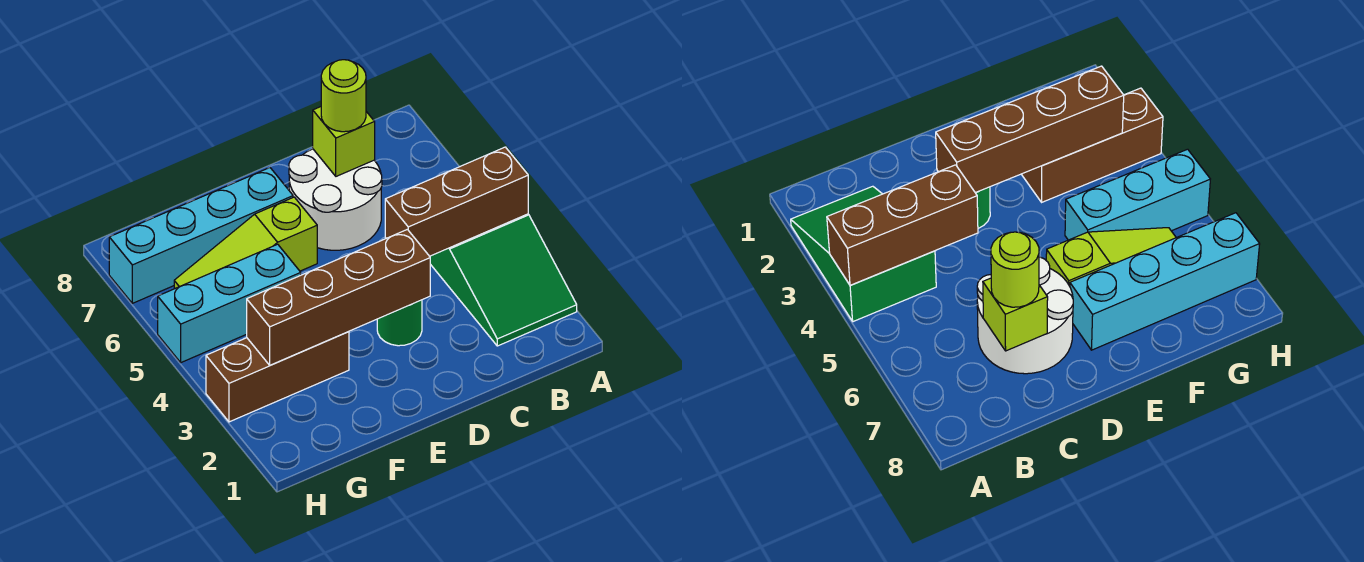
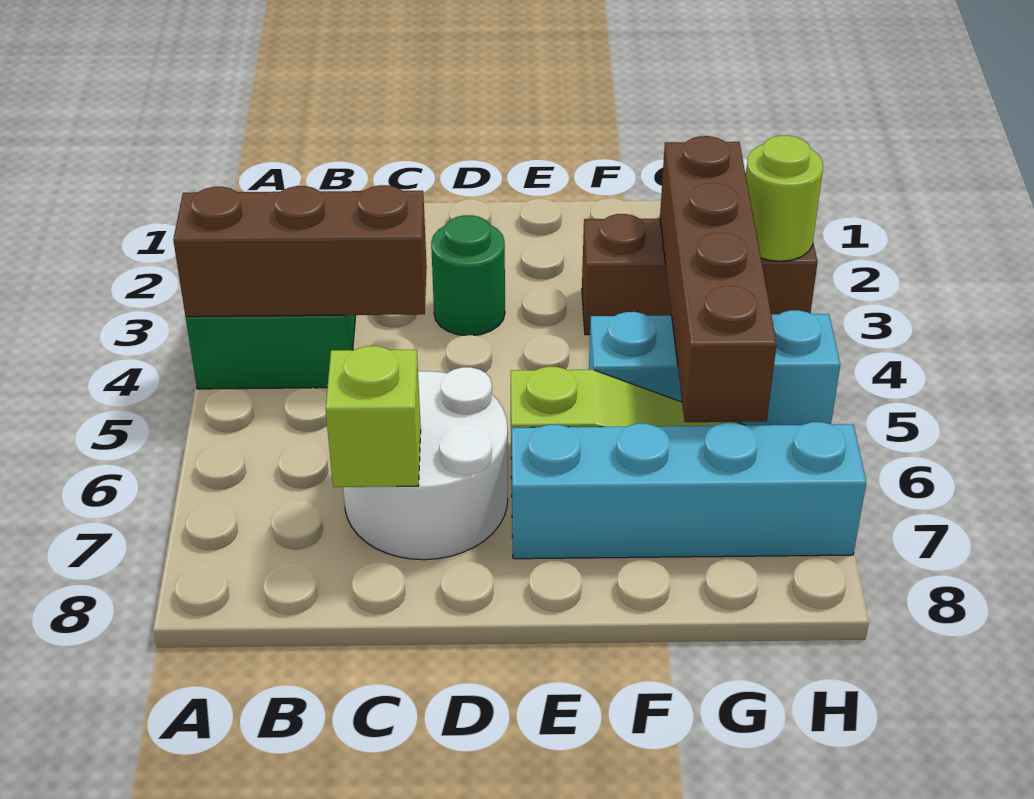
lime 1x1 round brick [321,60,366,132] -> lime 1x1 round brick moved to [746,135,823,261]
brown 1x4 brick [247,229,430,365] -> brown 1x4 brick turned to [660,136,777,422]

